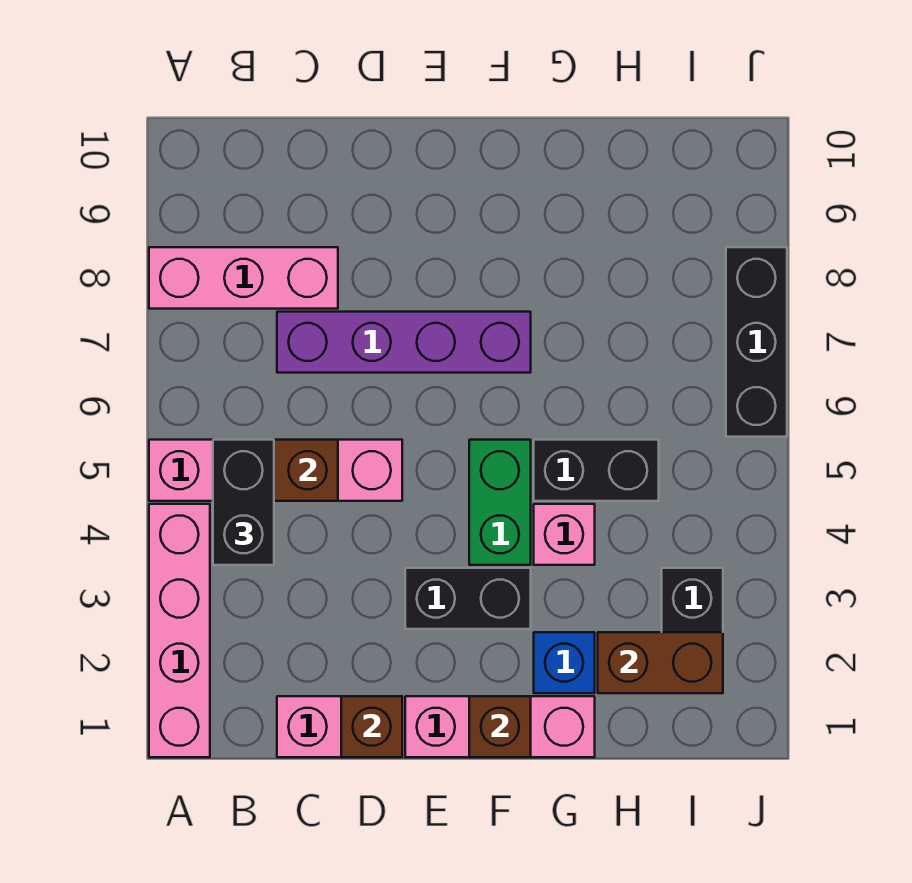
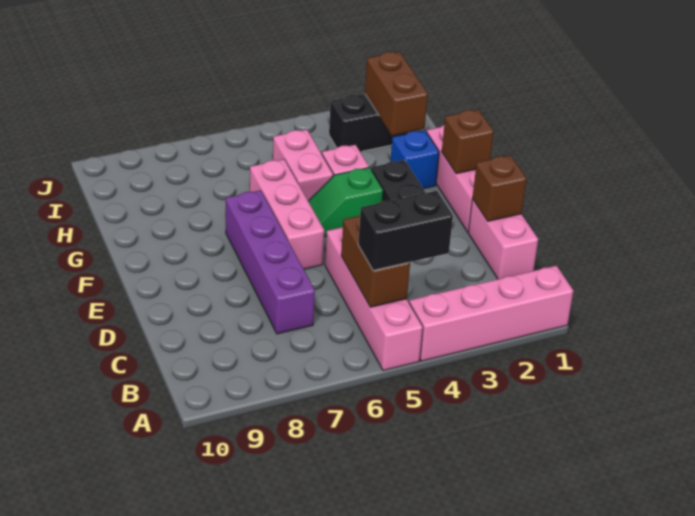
pink 1x3 brick [149,247,338,309] -> pink 1x3 brick moved to [250,159,324,269]
green 1x2 brick [469,440,531,565] -> green 1x2 slope [308,168,383,237]
black 1x2 brick [534,440,659,501] -> pink 1x2 brick [273,130,333,201]
black 1x3 brick [726,247,787,437] -> none

